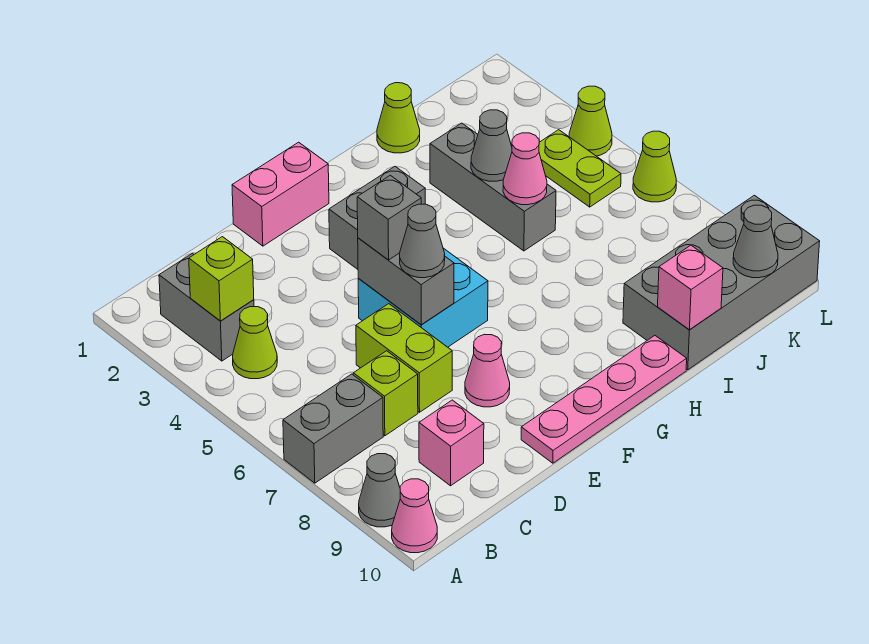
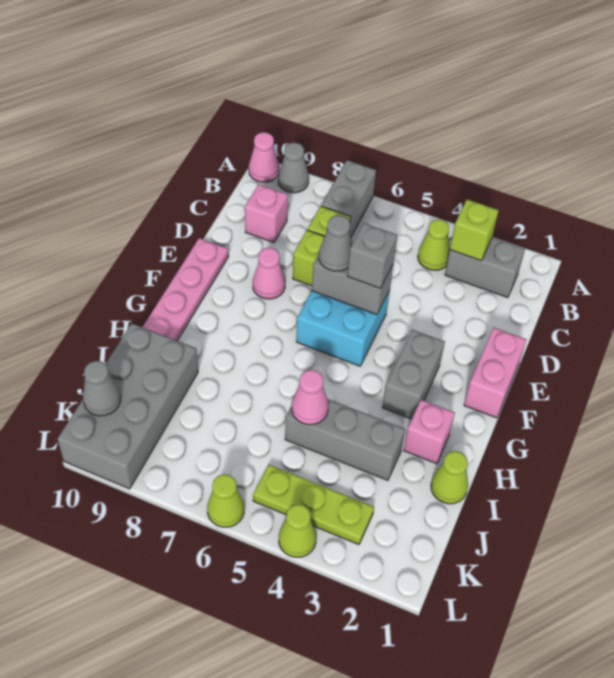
grey 1x1 cone [471,110,512,181] -> none
pink 1x1 brick [658,245,723,330] -> pink 1x1 brick moved to [404,400,455,464]
lime 1x2 plate [539,130,621,207] -> lime 1x3 plate [253,465,374,545]

